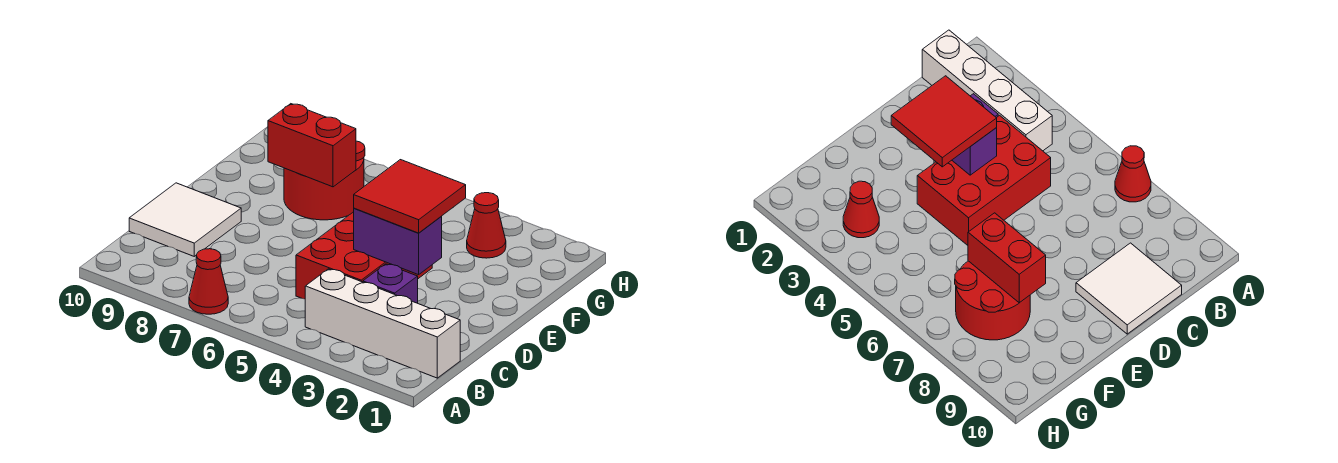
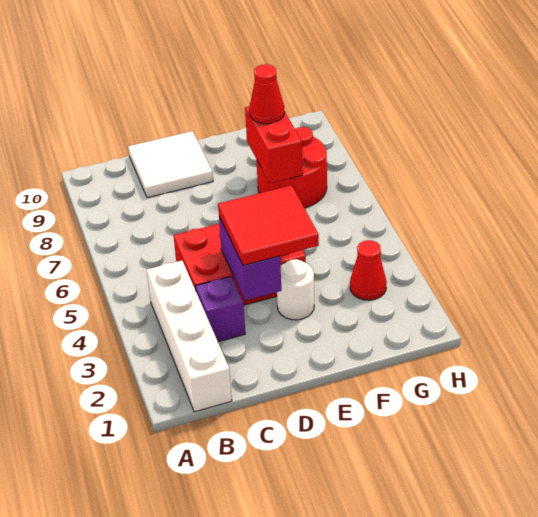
red 1x1 cone [189,249,228,314] -> red 1x1 cone moved to [249,64,284,124]
none -> white 1x1 round brick [277,259,314,320]

